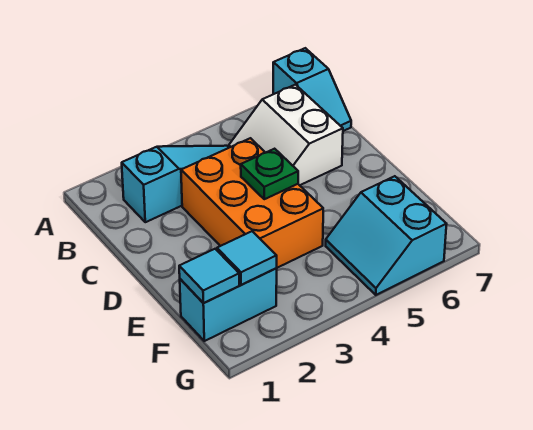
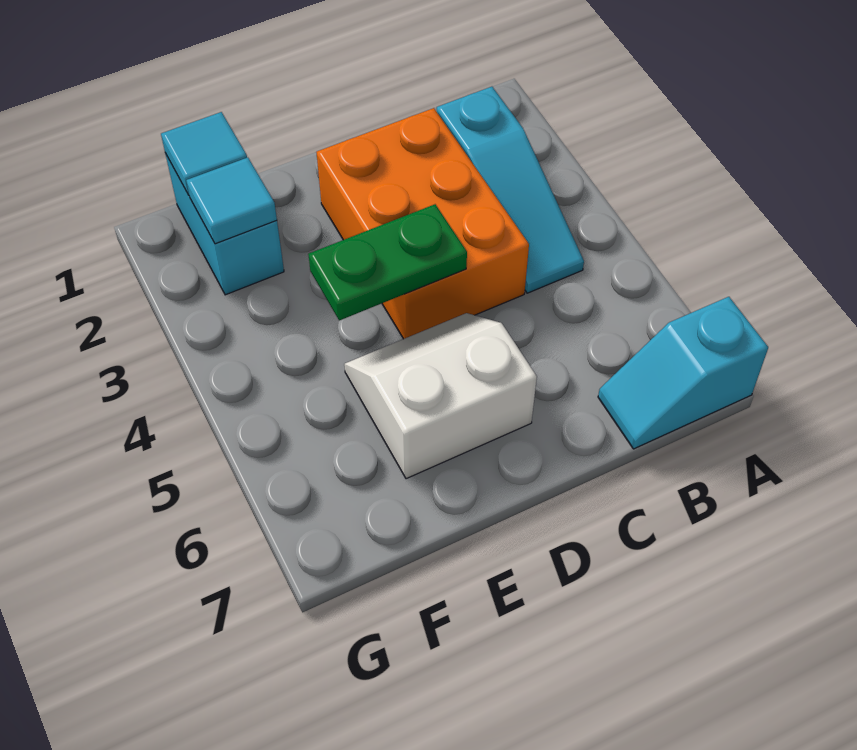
white 2x2 slope [229,85,343,185] -> white 2x2 slope moved to [344,313,537,479]
orange 2x3 brick [181,138,323,268] -> orange 2x3 brick turned to [316,108,529,339]
green 1x1 plate [241,149,298,199] -> green 1x2 plate [308,204,467,320]
cyan 2x2 slope [326,176,447,295] -> none

